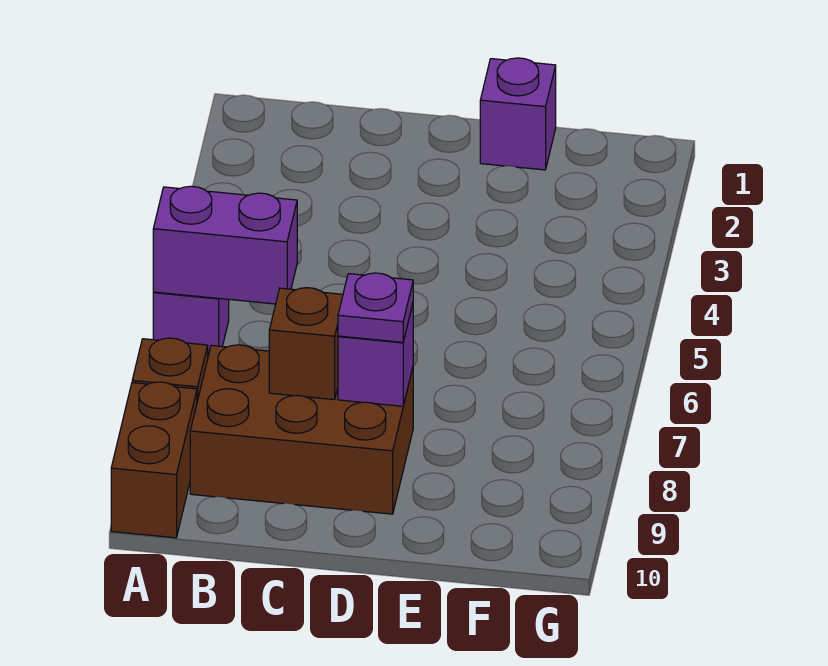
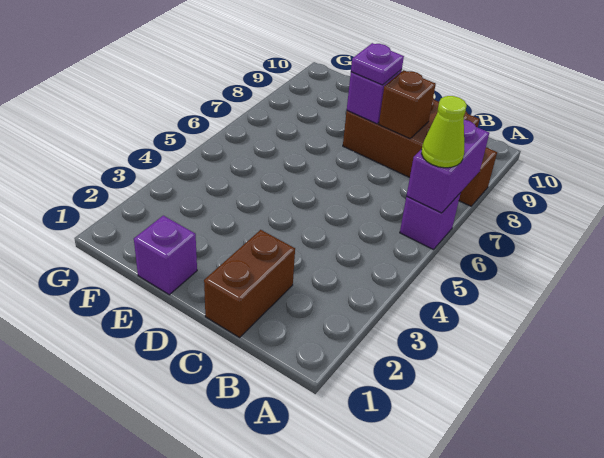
purple 1x2 brick [153,186,297,304] -> purple 1x2 brick turned to [407,120,489,213]
none -> lime 1x1 cone [421,96,467,168]
brown 1x2 brick [111,382,197,538] -> brown 1x2 brick moved to [204,230,295,338]

